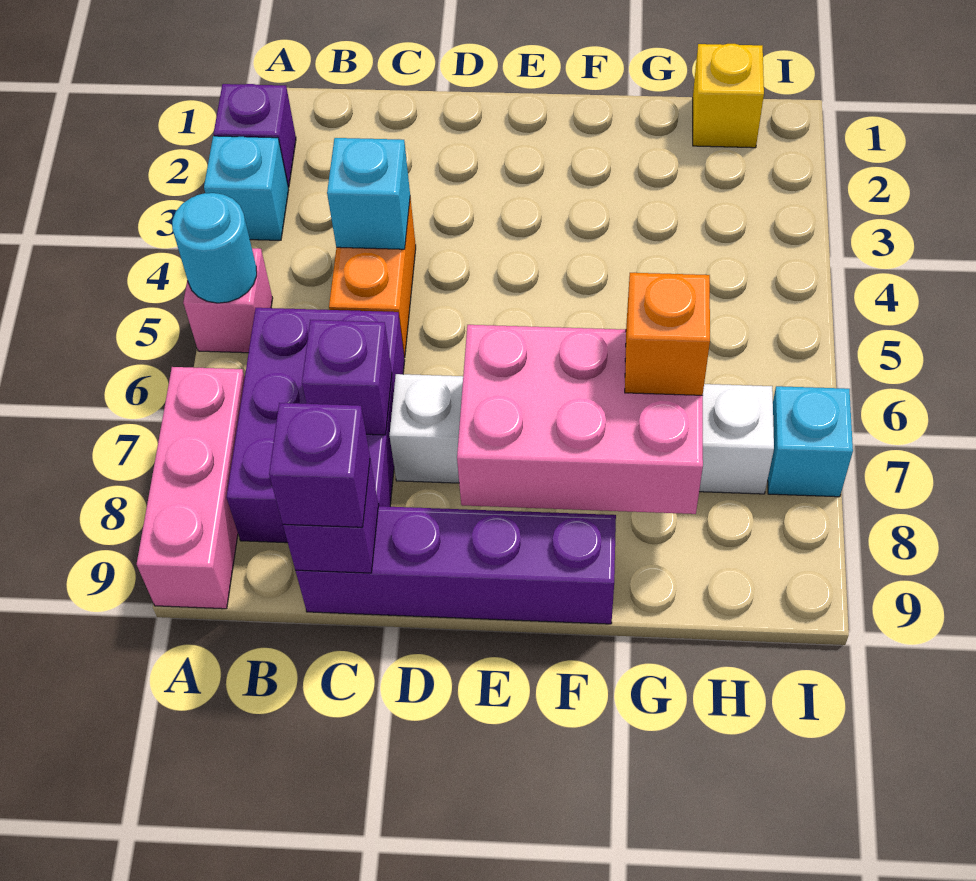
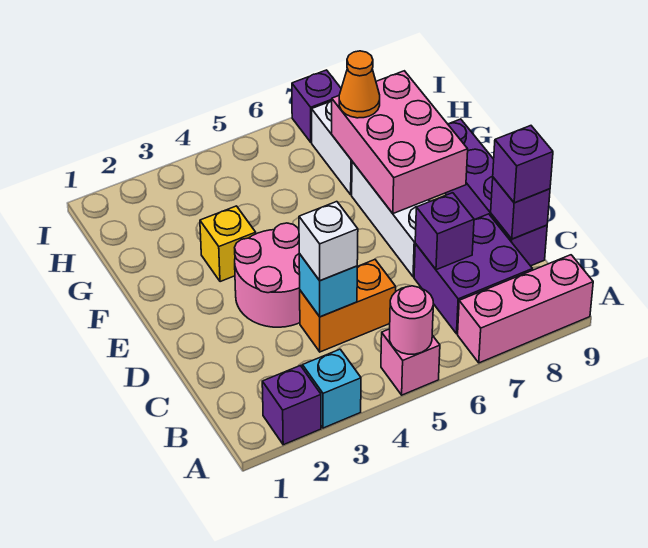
cyan 1x1 round brick [172,193,257,303] -> pink 1x1 round brick [390,286,433,354]
purple 2x3 brick [227,308,405,543] -> purple 2x2 brick [414,214,532,334]
none -> white 1x1 brick [299,202,358,281]
none -> pink 2x2 round brick [235,223,300,327]
orange 1x1 brick [625,273,710,395] -> orange 1x1 cone [339,51,380,118]
yellow 1x1 brick [693,44,764,148] -> yellow 1x1 brick moved to [200,206,256,282]
cyan 1x1 brick [768,386,853,497] -> purple 1x1 brick [292,70,341,142]

